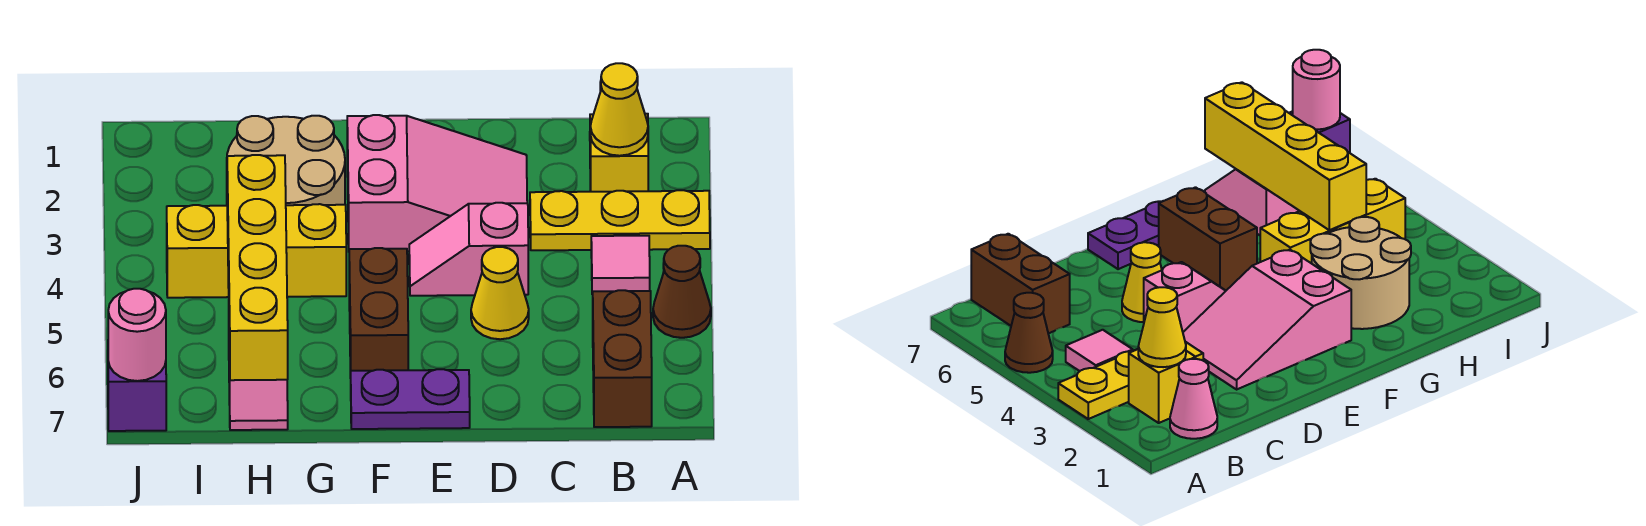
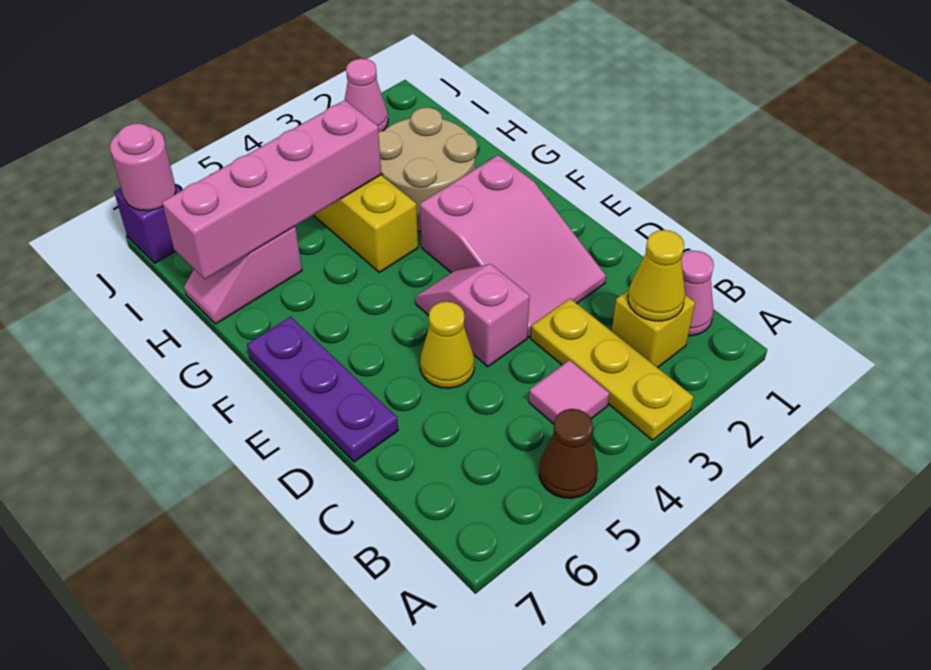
brown 1x2 brick [593,290,652,427] -> none
purple 1x2 plate [351,369,470,429] -> purple 1x3 plate [247,317,398,462]
brown 1x2 brick [349,248,408,378] -> none
yellow 1x4 brick [227,155,288,380] -> pink 1x4 brick [162,100,381,279]
none -> pink 1x1 cone [345,59,388,132]

